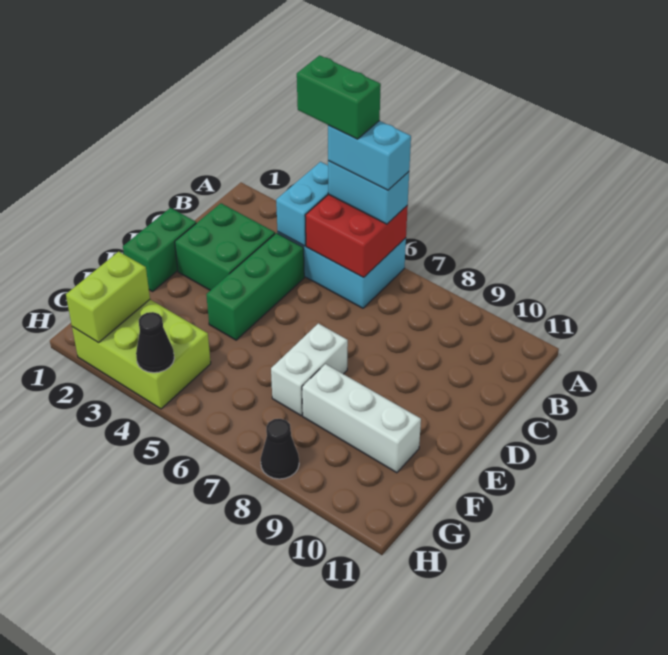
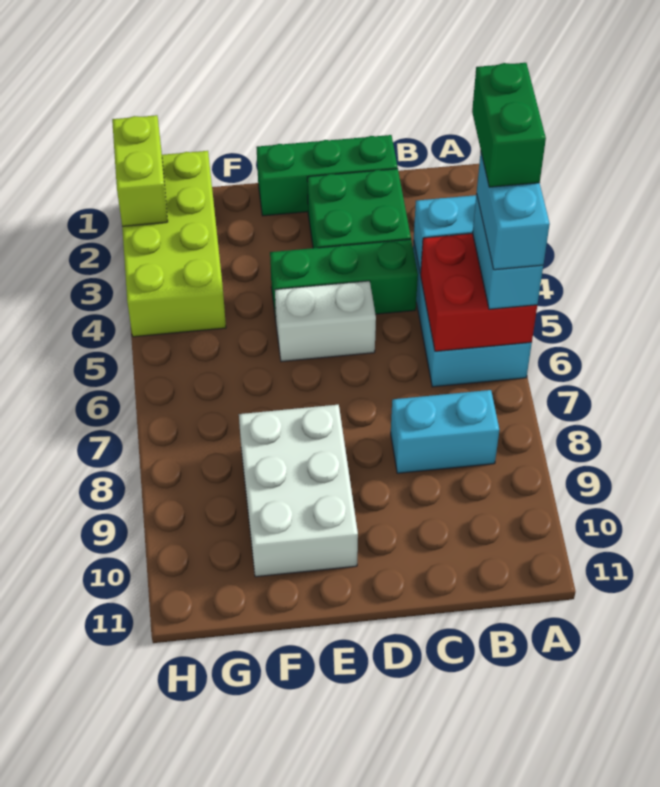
none -> cyan 1x2 brick [391,390,499,473]
green 1x2 brick [123,208,196,291] -> green 1x3 brick [257,135,398,216]
white 1x2 brick [271,323,348,416] -> white 1x2 brick moved to [275,281,376,362]
white 1x3 brick [302,364,421,473] -> white 2x3 brick [239,405,358,577]
lime 2x3 brick [72,300,211,409] -> lime 2x4 brick [122,151,226,337]
lime 1x2 brick [66,252,150,343] -> lime 1x2 brick turned to [112,115,168,226]
black 1x1 cone [136,312,174,373] -> none
black 1x1 cone [261,419,299,479] -> none

